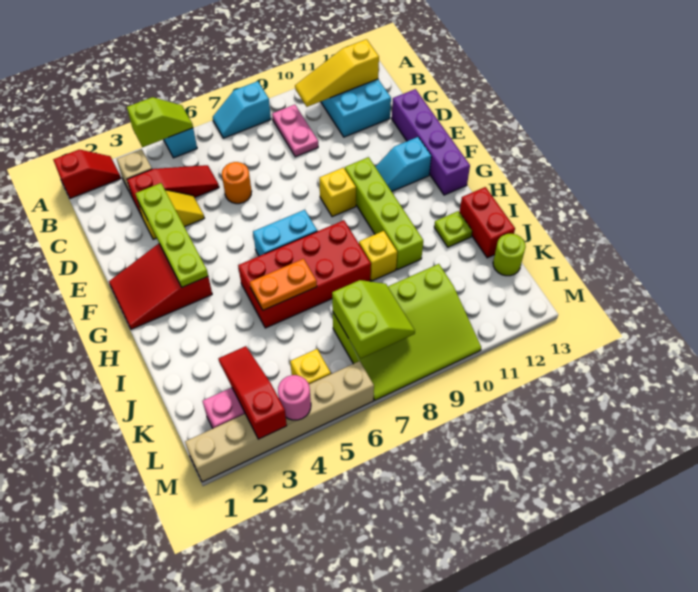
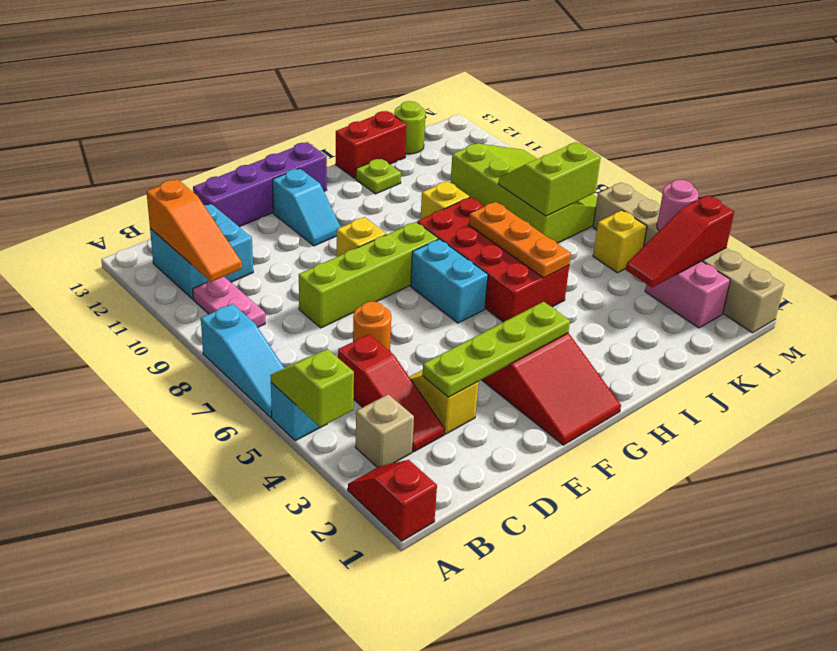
cyan 1x2 slope [213,81,271,138] -> cyan 1x3 slope [201,304,284,417]
pink 1x2 plate [272,105,318,157] -> pink 1x2 plate turned to [193,277,265,327]
yellow 1x3 slope [295,39,379,107] -> orange 1x3 slope [146,179,242,282]
red 1x3 slope [127,165,219,216] -> red 1x3 slope turned to [338,334,445,452]
lime 1x4 brick [345,157,423,270] -> lime 1x4 brick moved to [299,222,438,328]
orange 1x2 plate [250,259,317,310] -> orange 1x3 plate [469,202,571,278]

